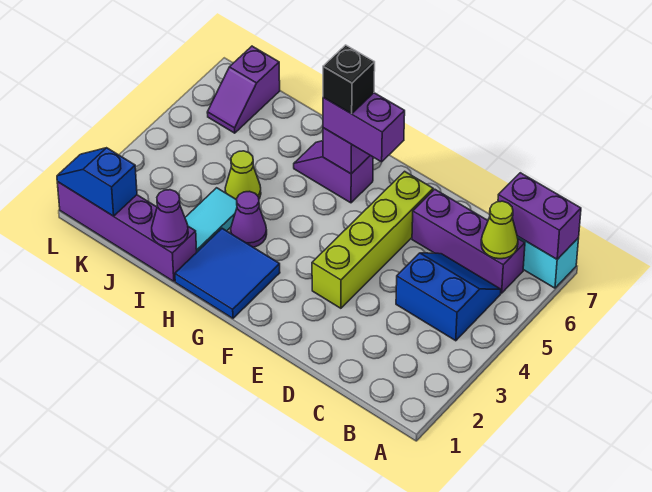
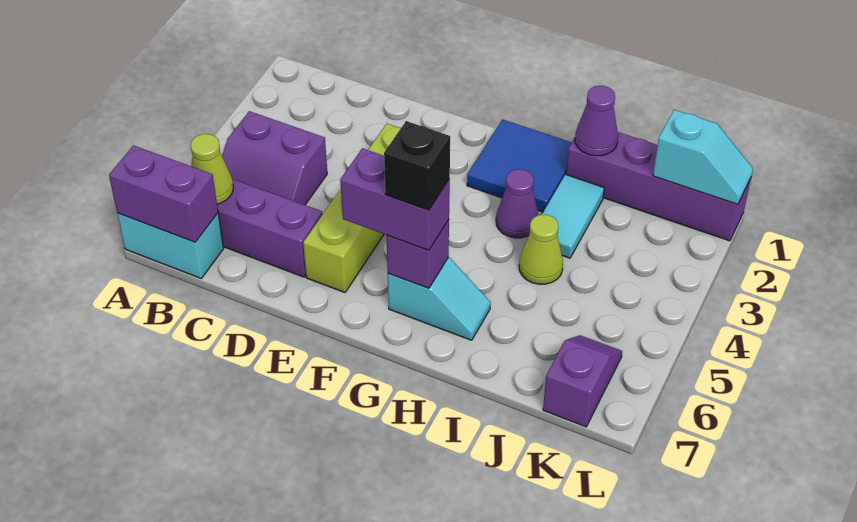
blue 2x2 slope [396,253,501,341] -> purple 2x2 slope [222,111,327,205]
purple 1x2 slope [294,141,373,203] -> cyan 1x2 slope [388,257,491,340]
blue 1x2 slope [57,148,137,216] -> cyan 1x2 slope [653,110,753,204]

